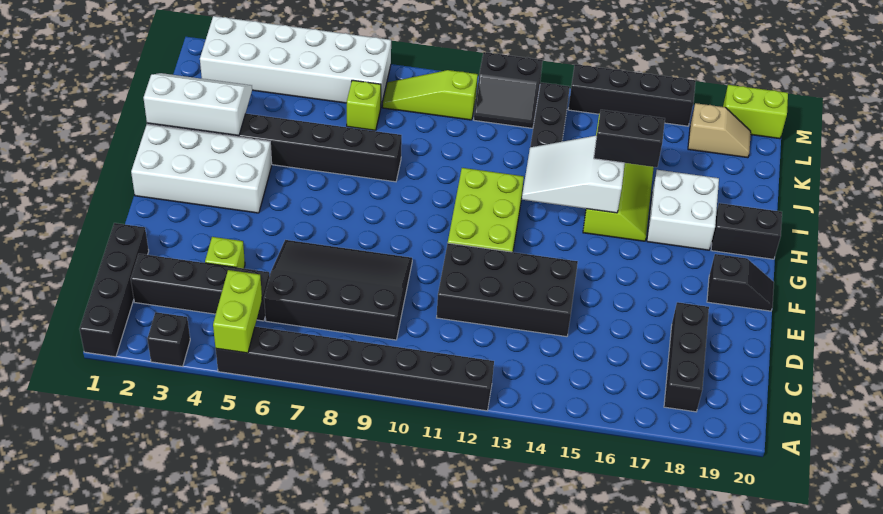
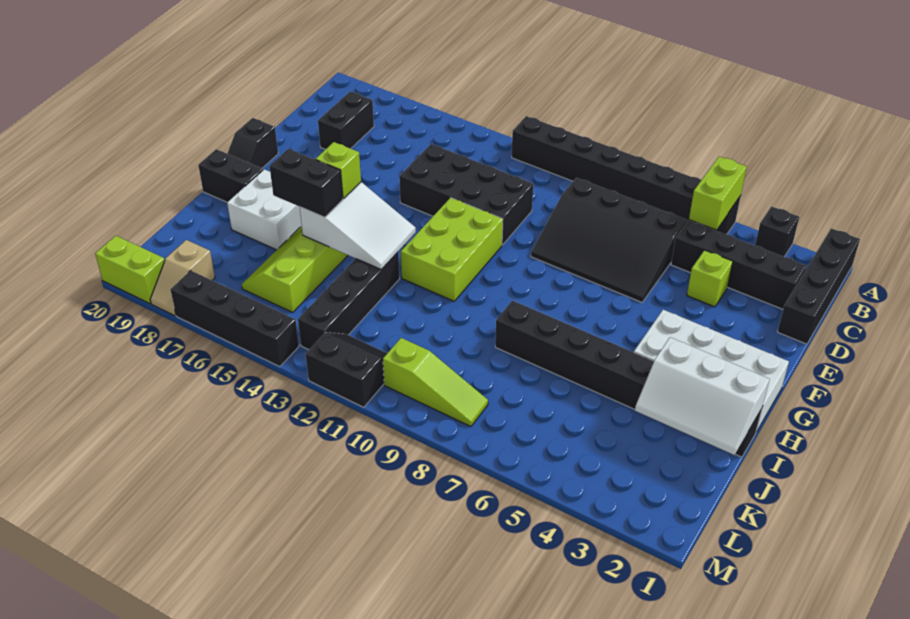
black 1x3 brick [664,302,709,412] -> black 1x2 brick [318,91,374,149]
black 1x2 slope [707,254,774,311] -> black 1x2 slope turned to [227,118,278,168]
lime 1x1 brick [347,80,381,131] -> lime 1x1 brick moved to [316,142,361,199]
white 2x6 brick [200,16,391,106] -> none
tan 1x2 slope [688,103,751,158] -> tan 1x2 slope turned to [150,240,215,316]

